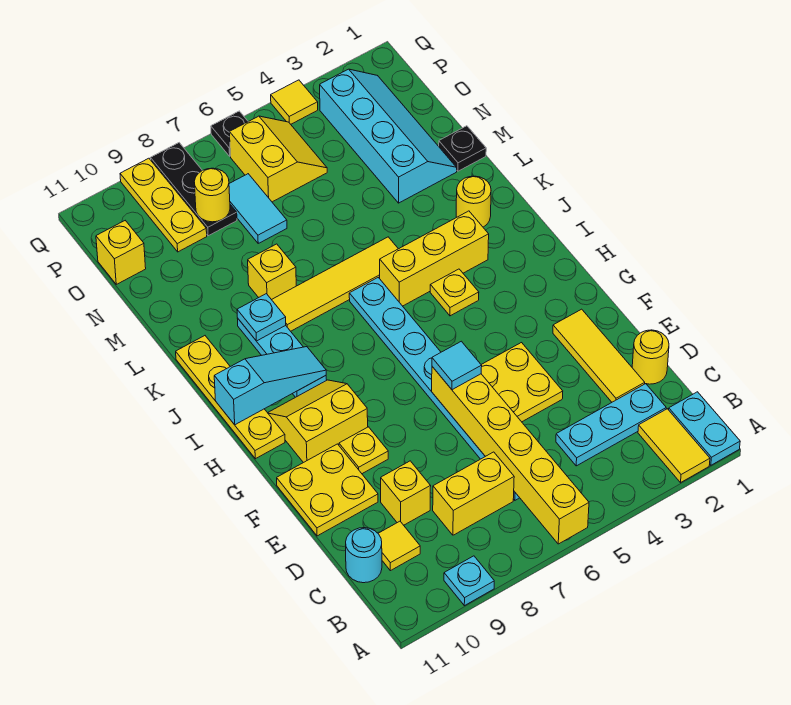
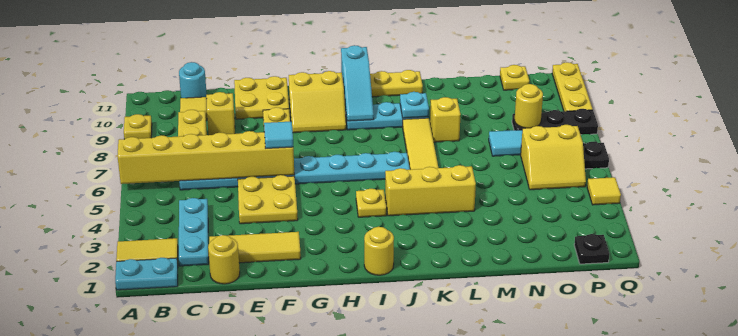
cyan 1x1 plate [444,556,494,606] -> yellow 1x1 plate [124,114,152,139]
yellow 2x2 slope [268,380,368,463] -> yellow 2x2 slope turned to [289,71,346,133]
yellow 1x3 brick [380,211,489,306] -> yellow 1x3 brick turned to [385,165,476,216]
yellow 1x1 round brick [456,176,491,227] -> yellow 1x1 round brick moved to [364,227,394,275]
black 1x1 plate [439,126,486,171] -> black 1x1 plate moved to [574,234,609,264]
cyan 2x4 slope [320,69,457,203] -> none
yellow 1x3 plate [120,158,207,252] -> yellow 1x3 plate turned to [552,62,593,111]
yellow 1x1 brick [96,221,146,284] -> yellow 1x1 plate [500,65,529,90]

